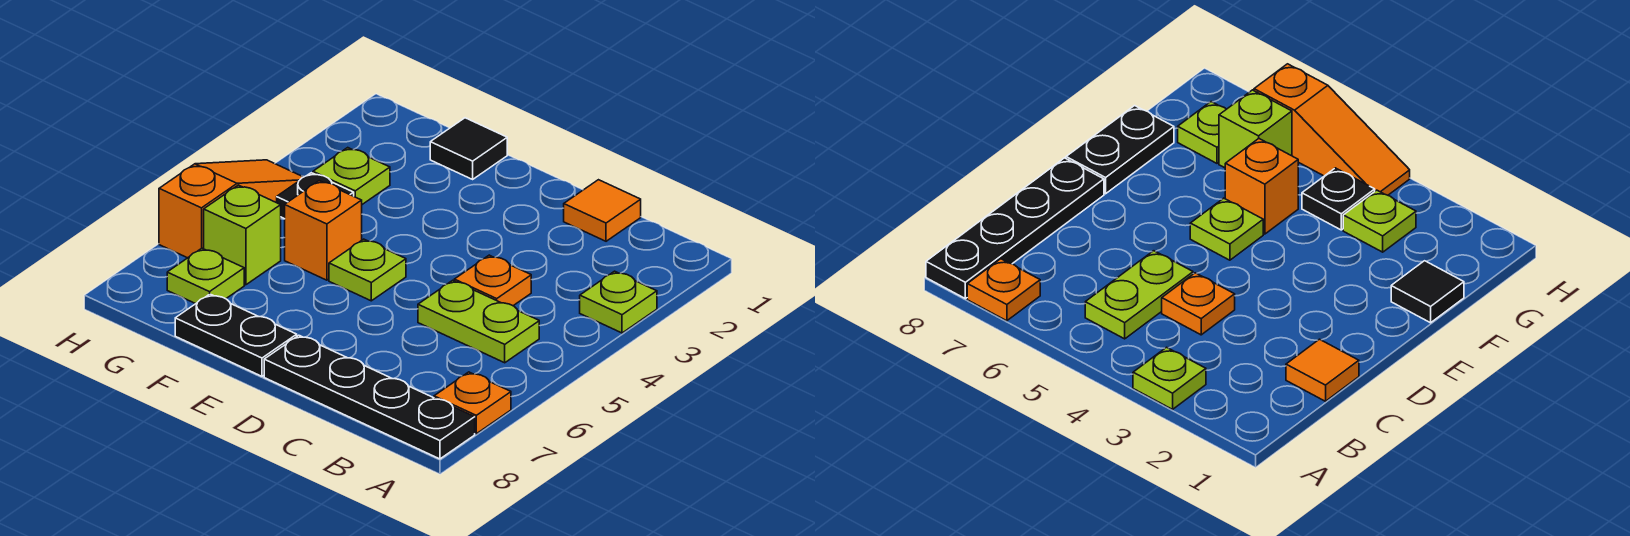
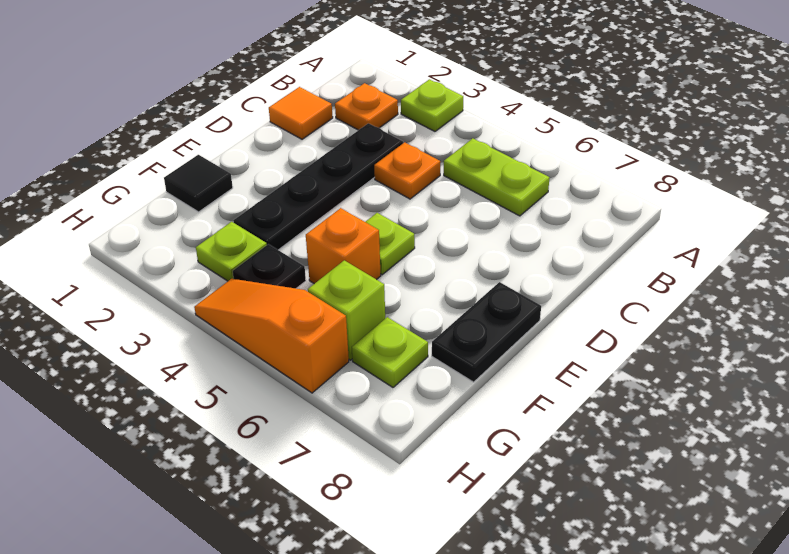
orange 1x1 plate [434,372,511,434] -> orange 1x1 plate moved to [335,83,398,130]
black 1x4 plate [264,335,475,459] -> black 1x4 plate moved to [233,123,403,250]
lime 1x2 plate [418,280,539,363] -> lime 1x2 plate turned to [444,138,549,216]

